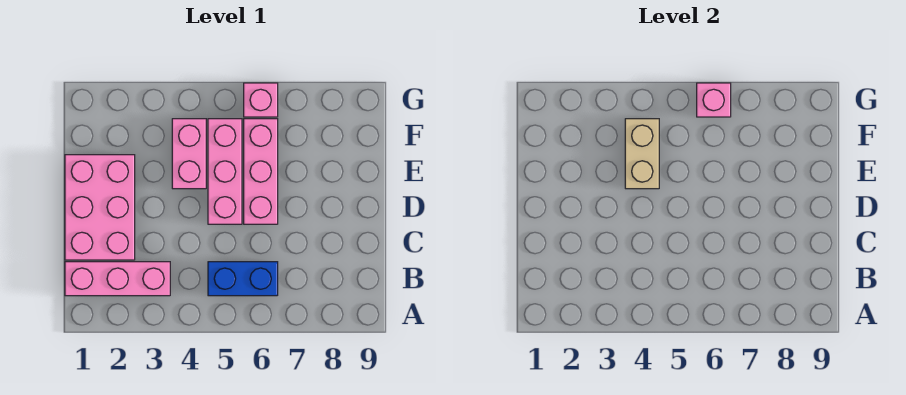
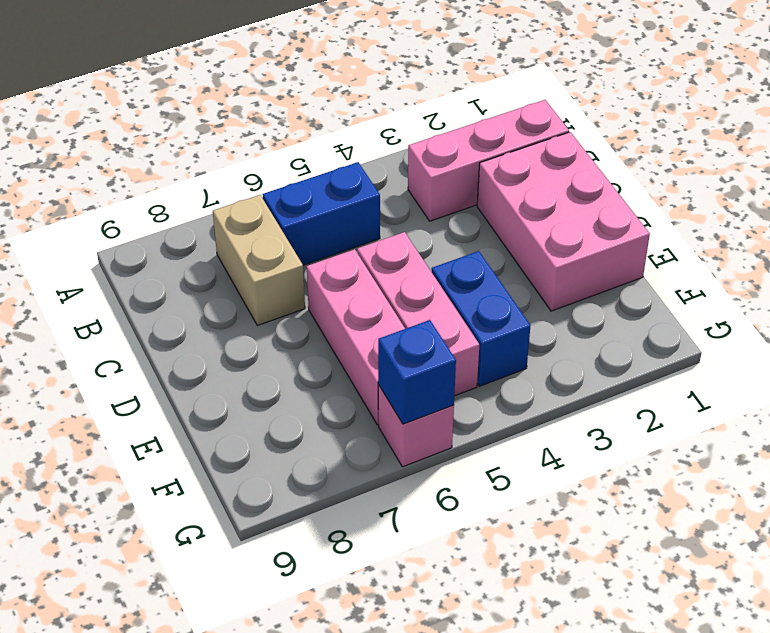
pink 1x2 brick [172,119,206,189] -> blue 1x2 brick [432,251,530,386]
tan 1x2 brick [625,119,659,189] -> tan 1x2 brick moved to [213,195,305,326]
pink 1x1 brick [697,83,731,117] -> blue 1x1 brick [378,320,456,424]

